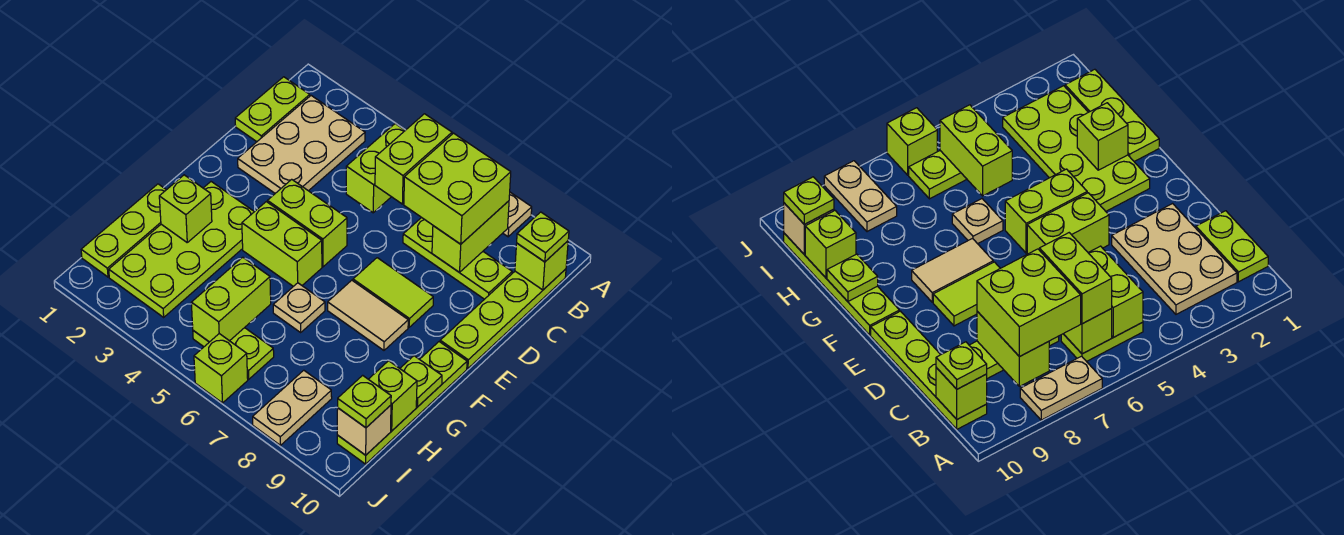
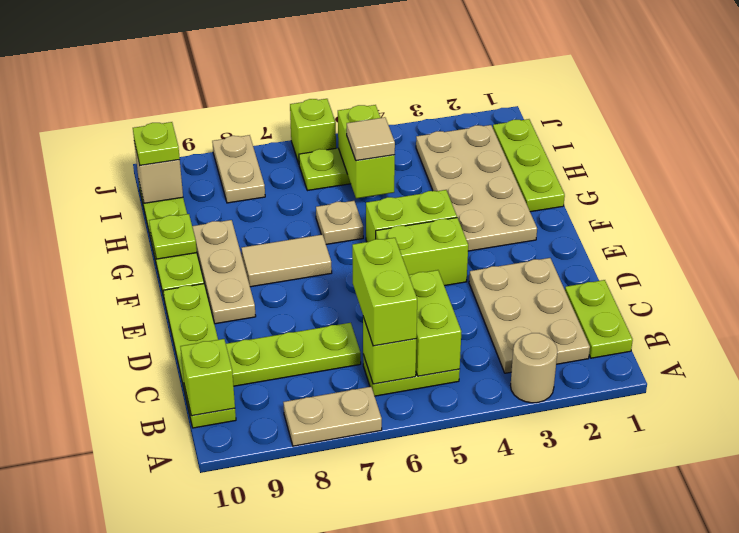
none -> tan 1x1 round brick [511,333,557,403]
lime 2x2 brick [404,133,511,244] -> none
lime 1x2 brick [432,201,509,273] -> none
lime 1x1 plate [517,212,569,262] -> none
lime 1x2 tile [353,258,433,327] -> none
none -> tan 1x3 plate [192,220,256,324]
lime 2x4 plate [109,182,254,317] -> tan 2x4 plate [416,125,537,251]
lime 1x1 brick [159,175,212,242] -> none
none -> tan 1x1 tile [347,117,395,161]
lime 1x1 brick [369,361,417,431] -> none

